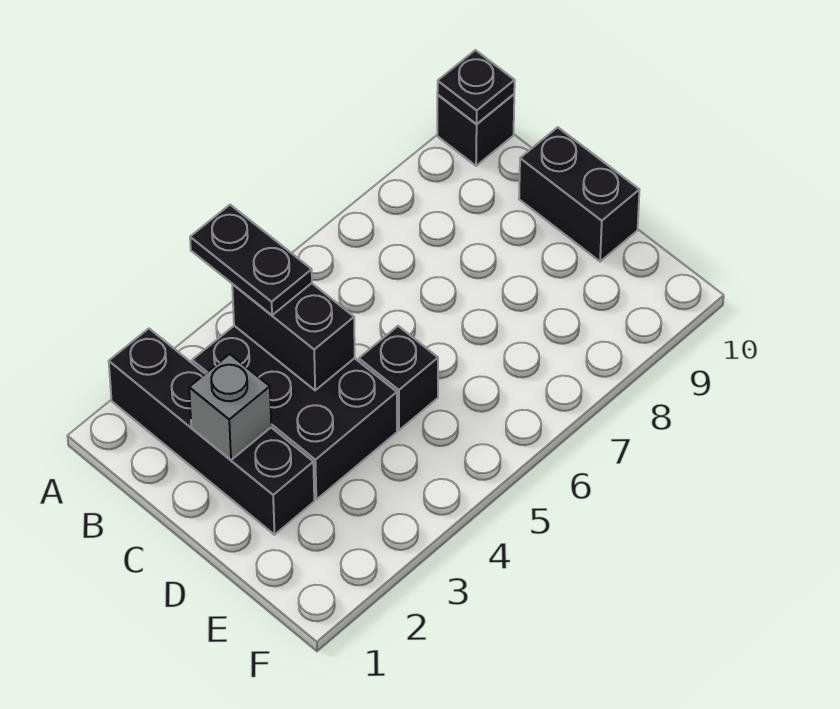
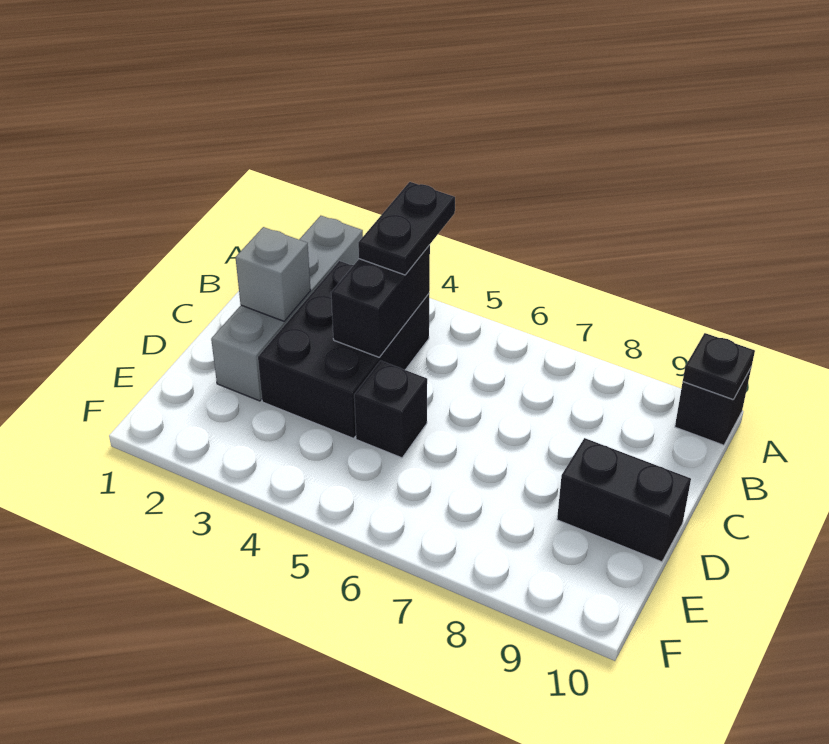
black 1x4 brick [109,329,314,535] -> grey 1x4 brick [211,216,363,401]
black 1x2 brick [519,127,639,262] -> black 1x2 brick turned to [557,438,691,562]

